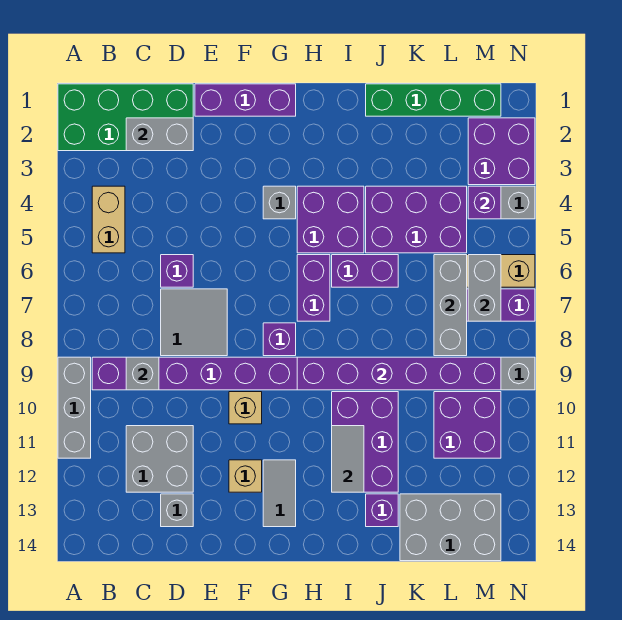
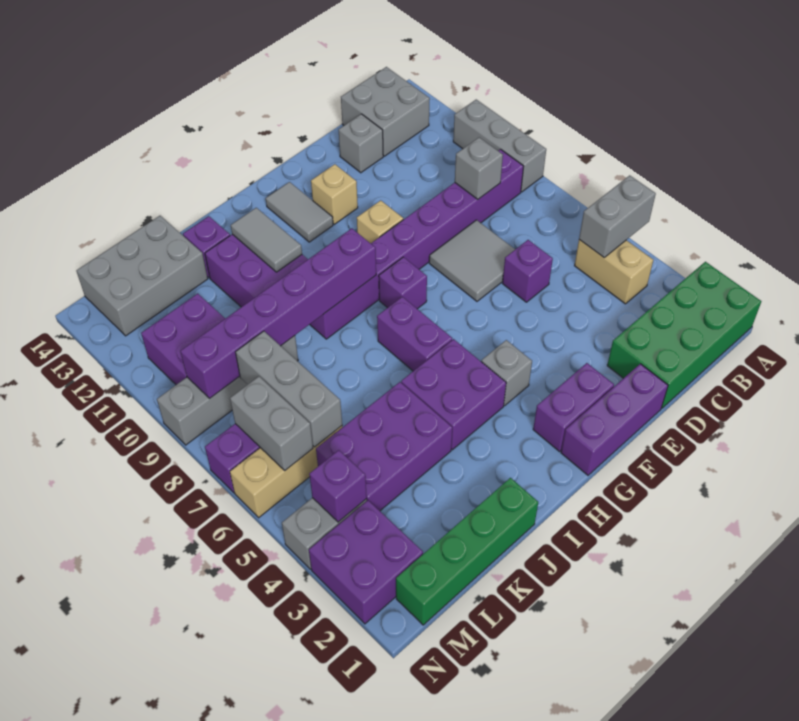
grey 1x2 brick [126,118,193,151] -> grey 1x2 brick moved to [579,175,656,257]
grey 2x2 brick [126,426,193,492] -> grey 2x2 brick moved to [341,67,430,156]
purple 1x2 brick [332,255,398,287] -> purple 1x2 brick moved to [533,363,614,452]

